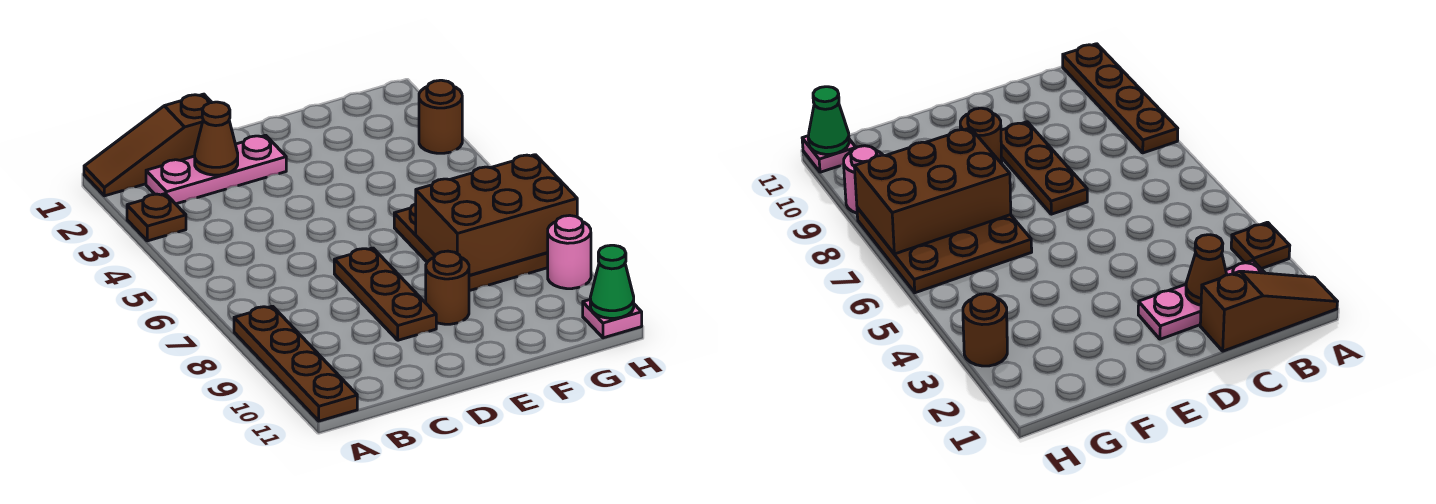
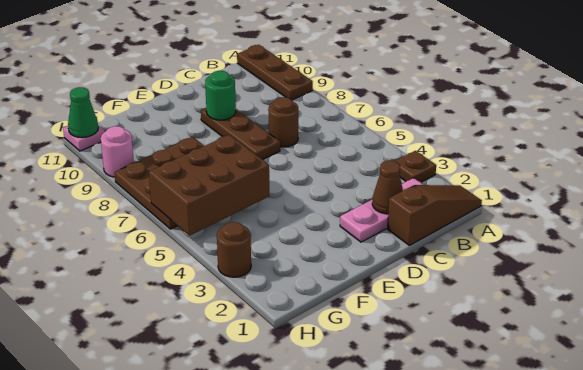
brown 1x4 plate [234,306,357,421] -> brown 1x3 plate [237,45,313,100]
none -> green 1x1 round brick [205,71,236,120]
brown 1x1 round brick [426,251,469,324] -> brown 1x1 round brick moved to [268,97,298,147]
brown 2x3 brick [416,155,577,275] -> brown 2x3 brick moved to [149,135,269,235]

